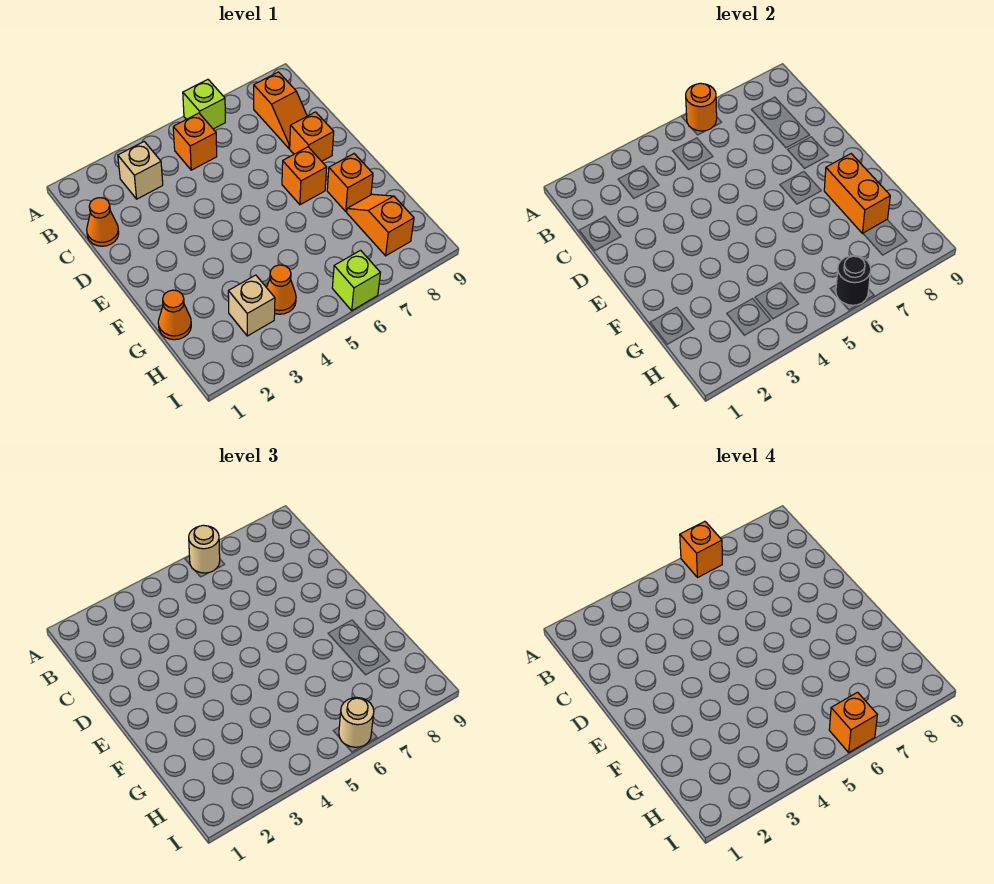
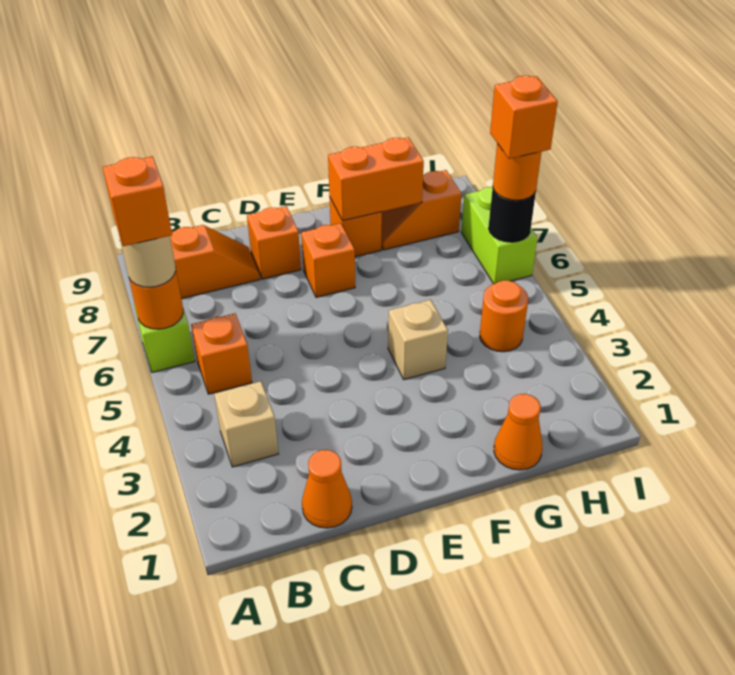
tan 1x1 brick [228,275,275,336] -> tan 1x1 brick moved to [388,300,448,380]
orange 1x1 cone [266,265,296,314] -> orange 1x1 round brick [480,281,528,352]
lime 1x1 brick [332,250,380,310] -> lime 1x2 brick [461,187,538,284]
tan 1x1 round brick [339,698,374,747] -> orange 1x1 round brick [493,143,541,200]

